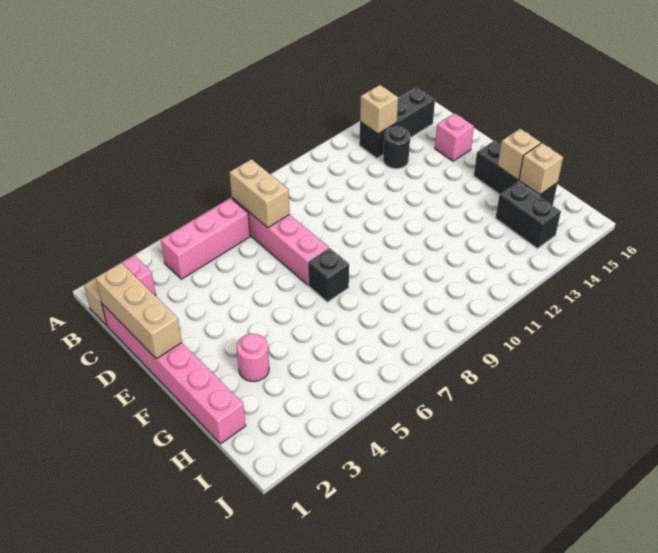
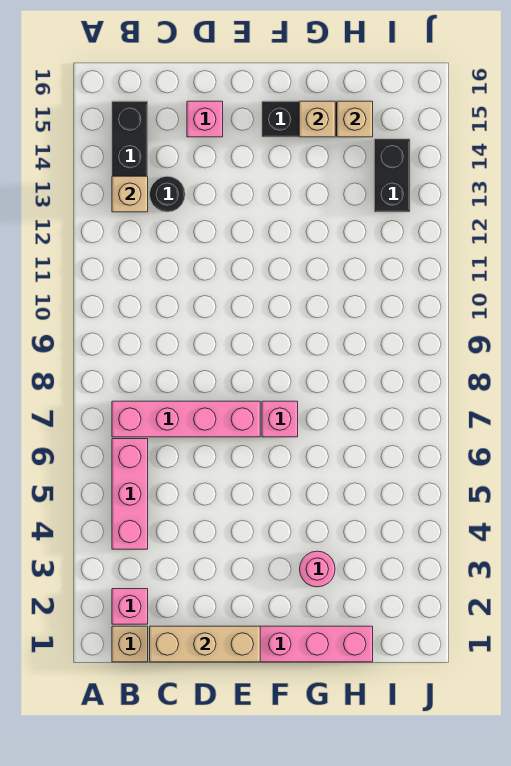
tan 1x2 brick [229,159,290,228] -> none
black 1x1 brick [308,248,349,302] -> pink 1x1 brick [262,401,298,437]
black 1x2 brick [496,182,561,248] -> black 1x2 brick turned to [374,139,410,212]

